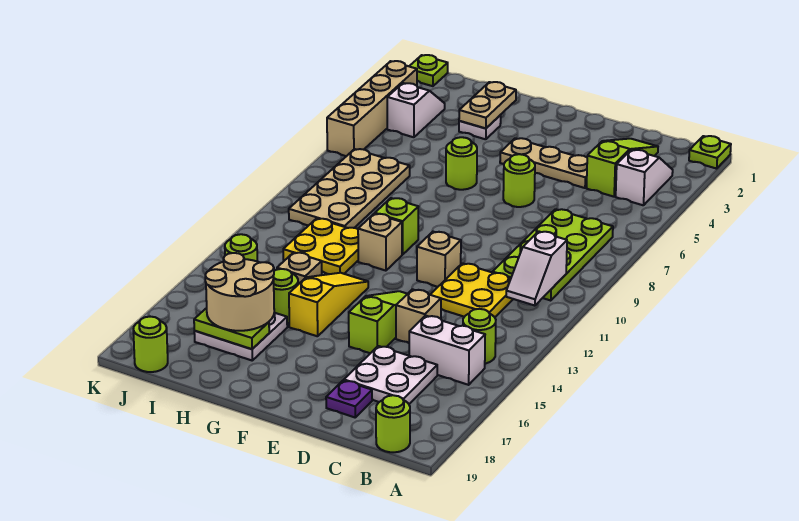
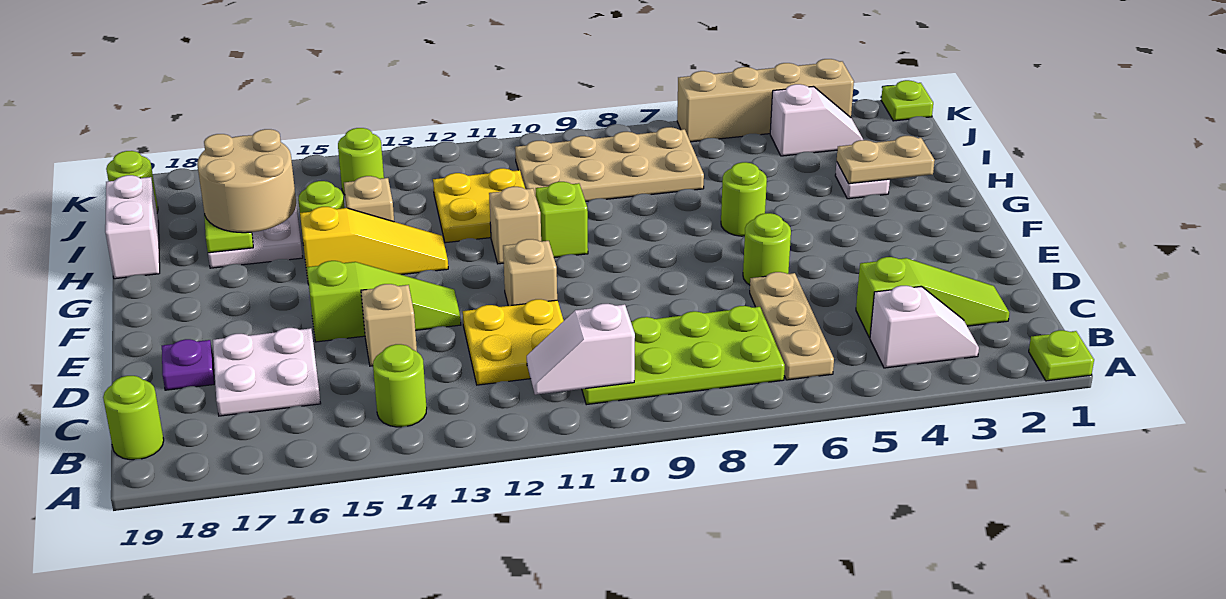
white 1x2 brick [409,316,485,385] -> white 1x2 brick moved to [105,175,160,279]
tan 1x3 plate [500,138,587,188] -> tan 1x3 plate moved to [750,272,834,380]

